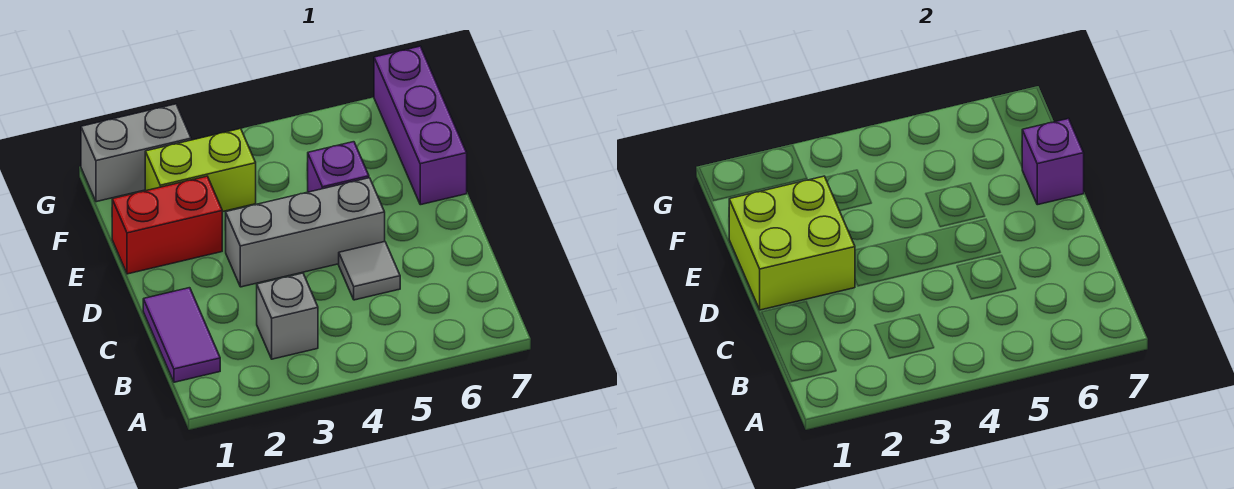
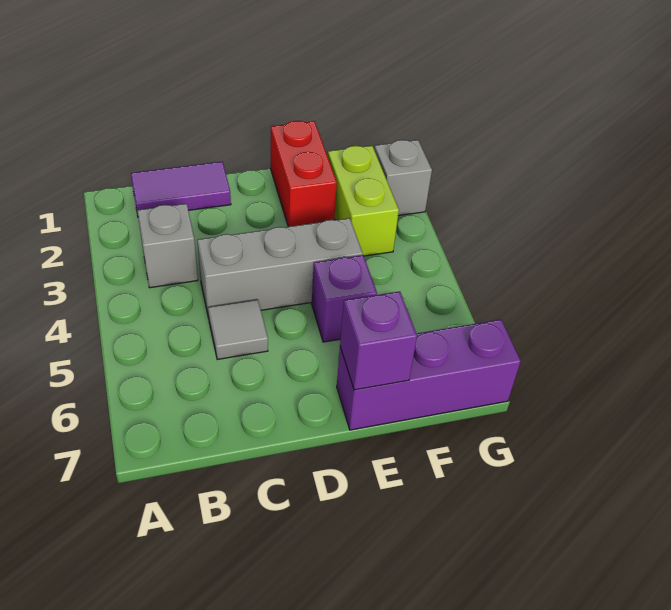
lime 2x2 brick [729,176,855,310] -> none
grey 1x3 brick [225,178,385,287] -> grey 1x3 brick turned to [197,218,363,318]
grey 1x2 brick [81,104,191,202] -> grey 1x1 brick [374,140,432,216]

